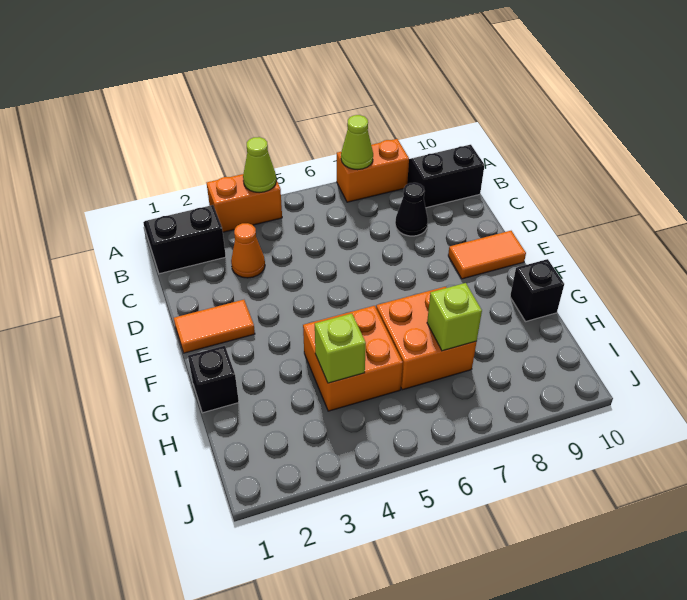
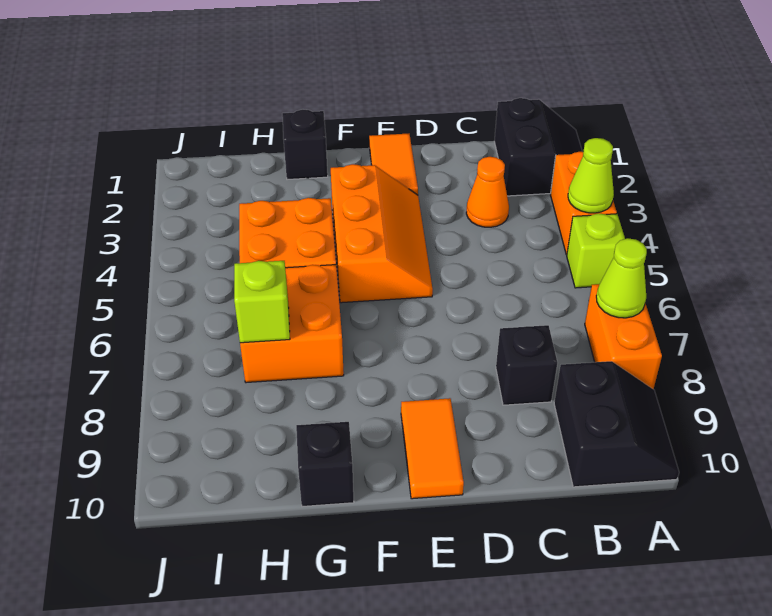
black 1x1 cone [395,183,428,236] -> black 1x1 brick [496,325,557,405]
none -> orange 2x3 slope [331,164,433,303]
lime 1x1 brick [315,314,366,383] -> lime 1x1 brick moved to [567,213,625,288]

